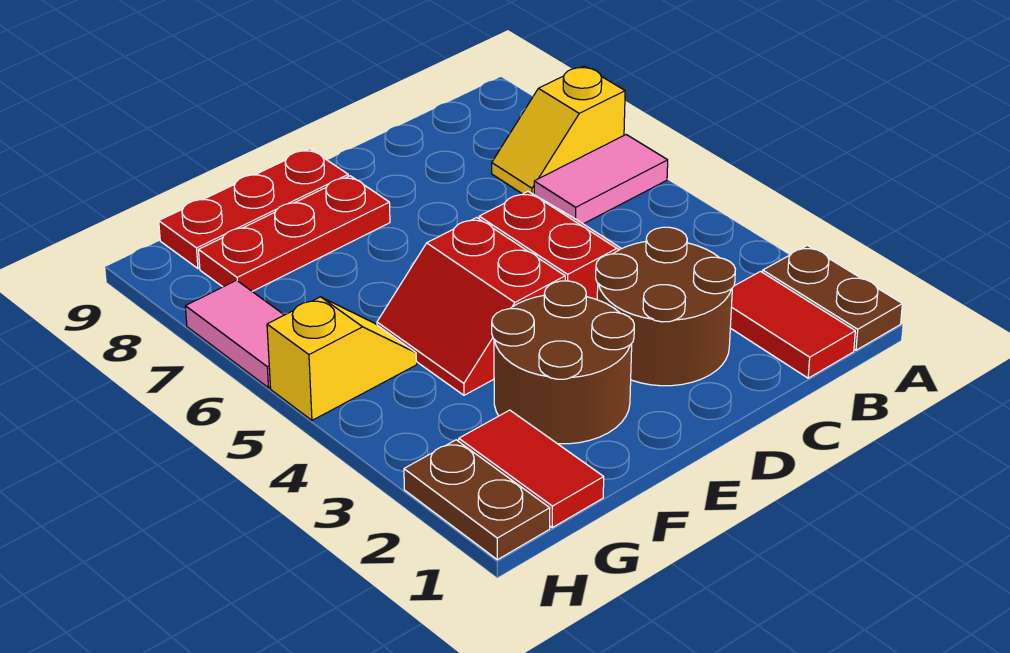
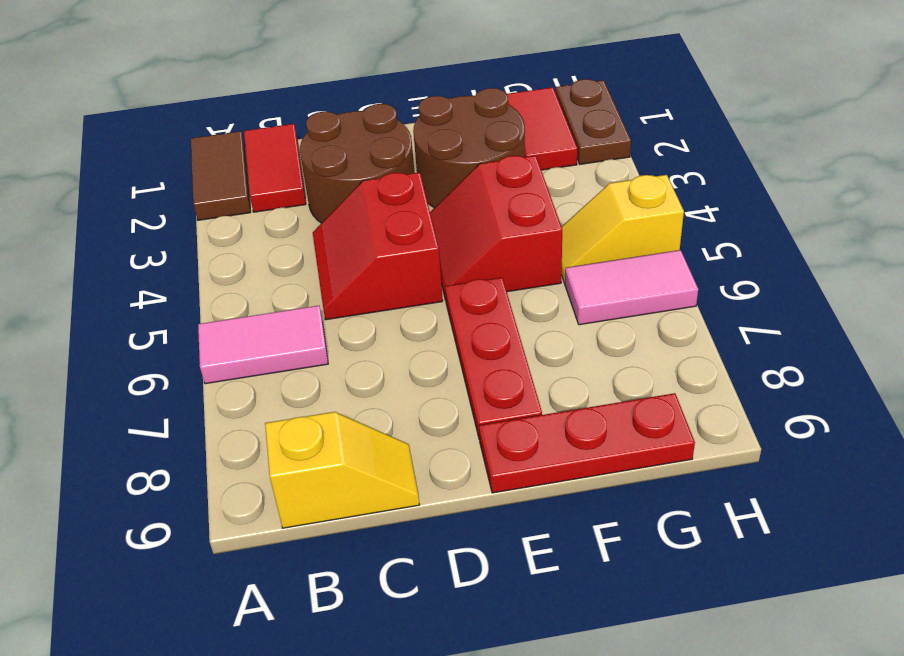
brown 1x2 plate [763,246,902,350] -> brown 1x2 tile [191,131,251,220]
yellow 1x2 slope [492,66,625,195] -> yellow 1x2 slope moved to [265,412,419,528]
red 2x2 slope [377,218,565,395] -> red 2x2 slope turned to [430,156,562,300]
red 1x3 plate [199,176,390,292] -> red 1x3 plate turned to [445,277,542,440]
pink 1x2 tile [185,280,284,388] -> pink 1x2 tile turned to [565,250,698,325]

